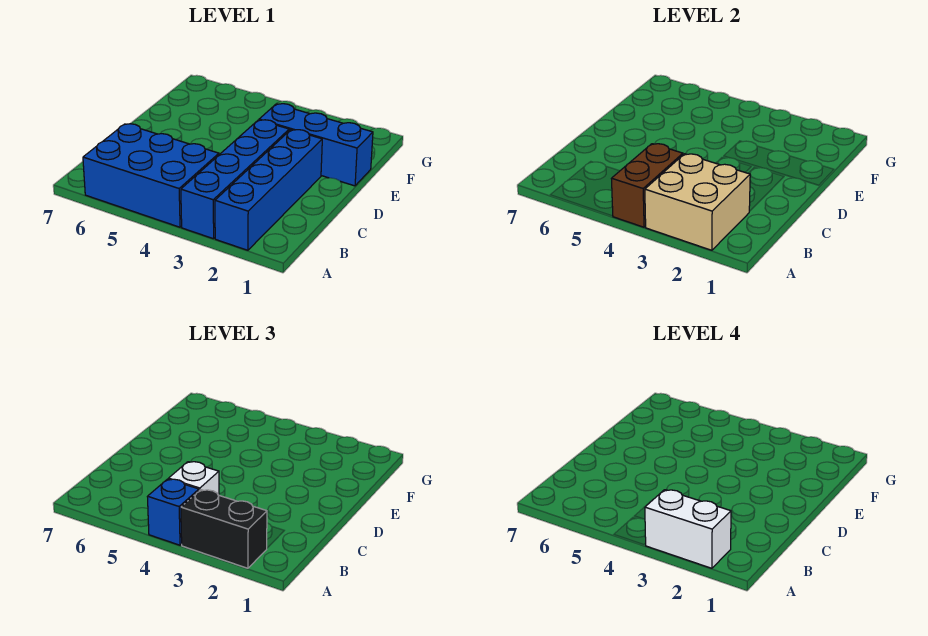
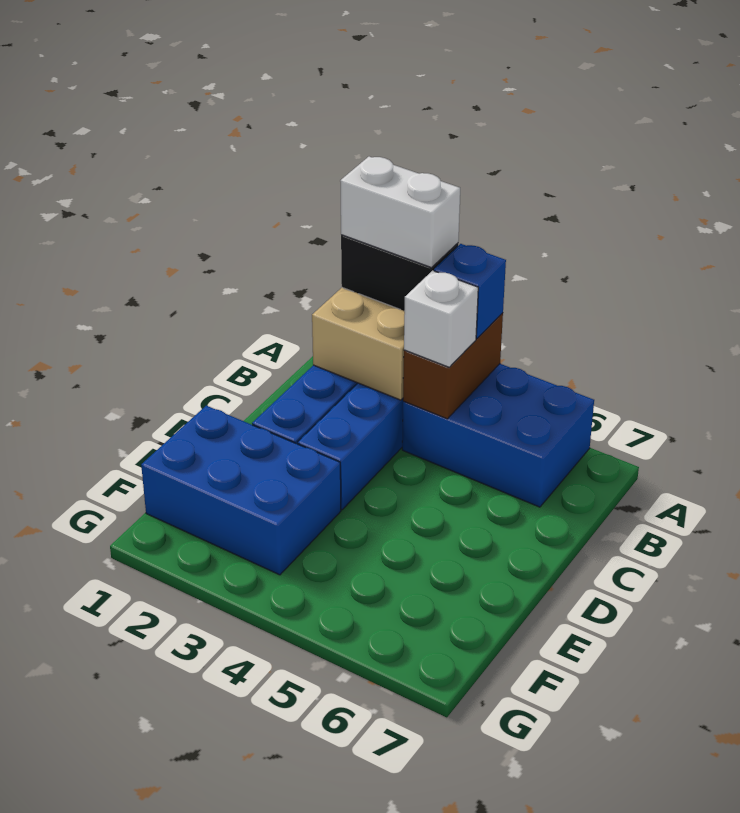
blue 1x3 brick [259,104,373,186] -> blue 2x3 brick [141,406,341,575]

